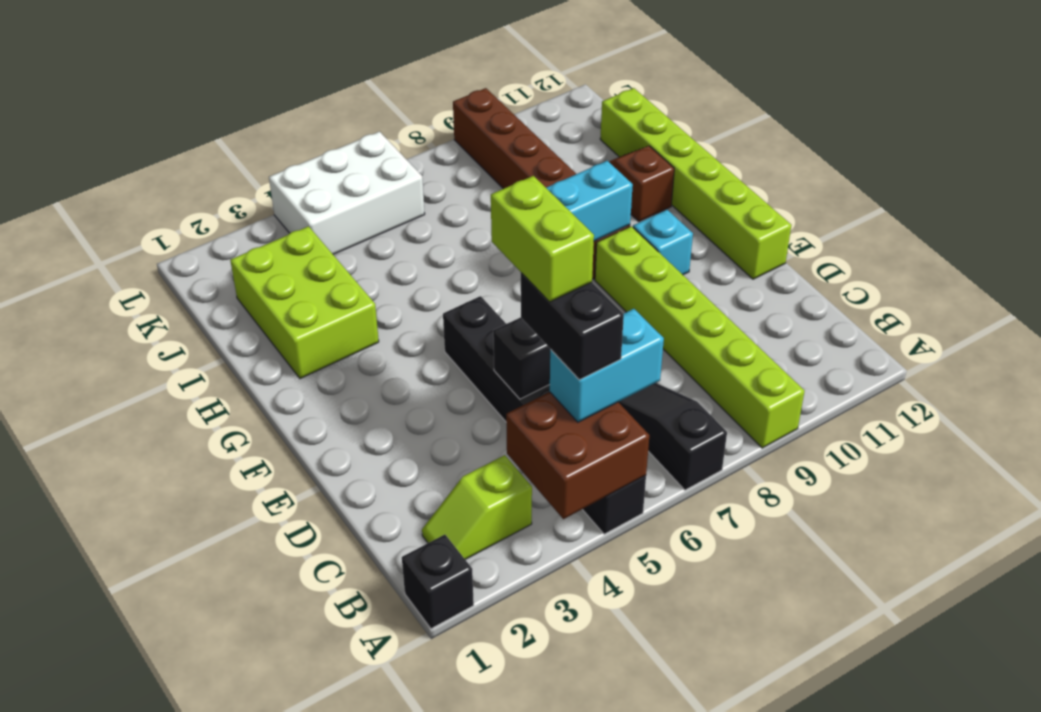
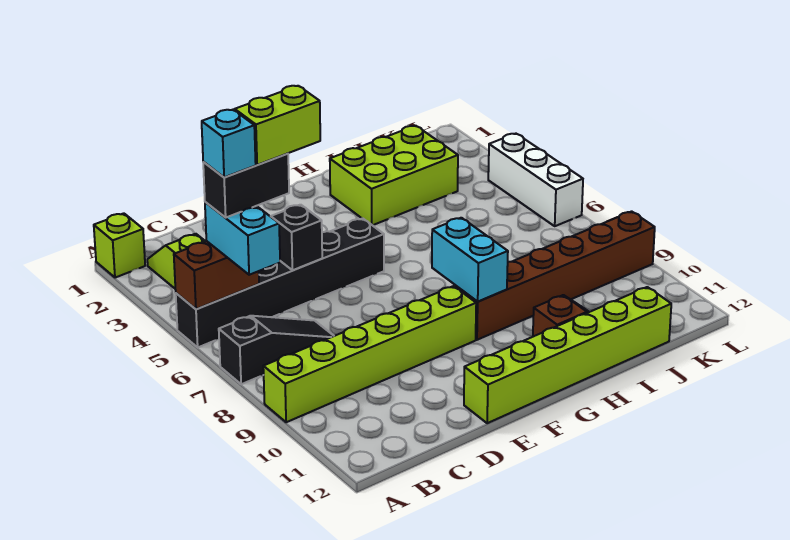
black 1x1 brick [402,535,474,629] -> lime 1x1 brick [94,213,145,278]
brown 2x2 brick [506,392,649,519] -> brown 1x2 brick [174,241,259,309]
cyan 1x1 brick [633,210,693,275] -> cyan 1x1 brick moved to [202,110,256,178]
white 2x3 brick [269,132,425,254] -> white 1x3 brick [488,134,583,226]

